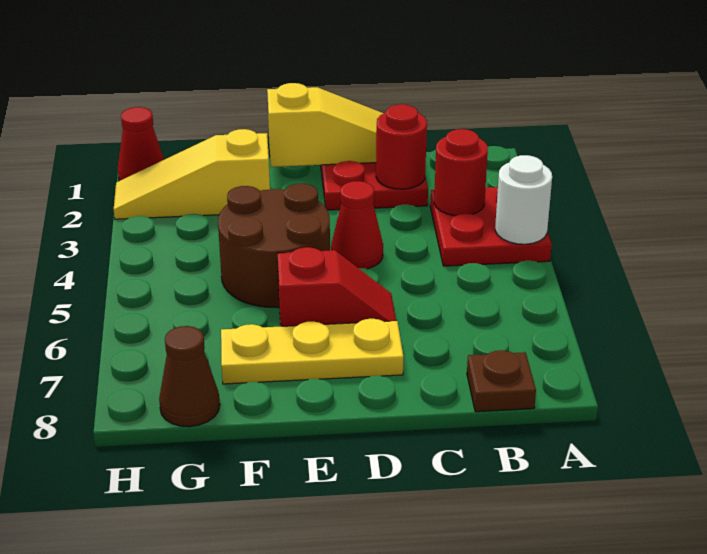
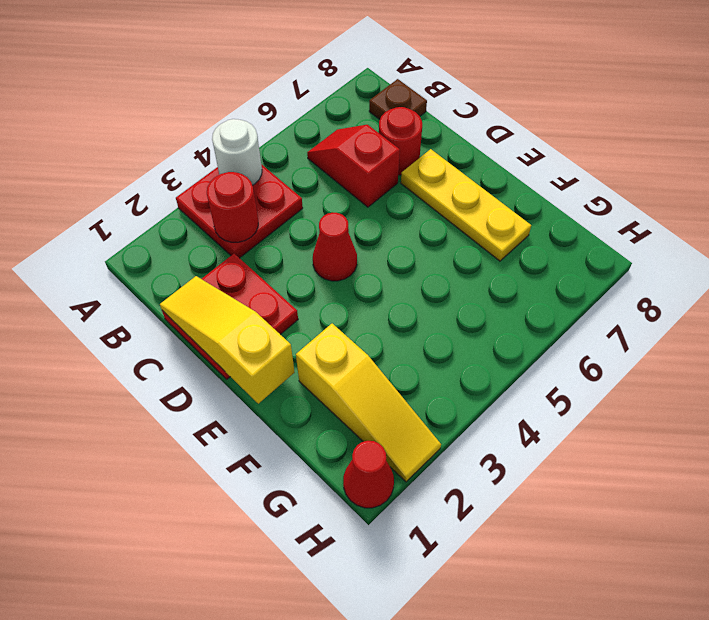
red 1x1 round brick [376,104,427,189] -> red 1x1 round brick moved to [379,107,422,175]
red 1x2 slope [278,247,396,326] -> red 1x2 slope moved to [307,125,400,207]
brown 2x2 round brick [218,184,330,307] -> none
brown 1x1 cone [159,326,220,427] -> none

